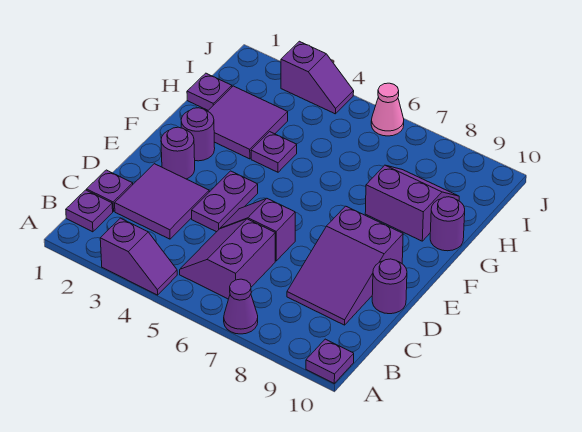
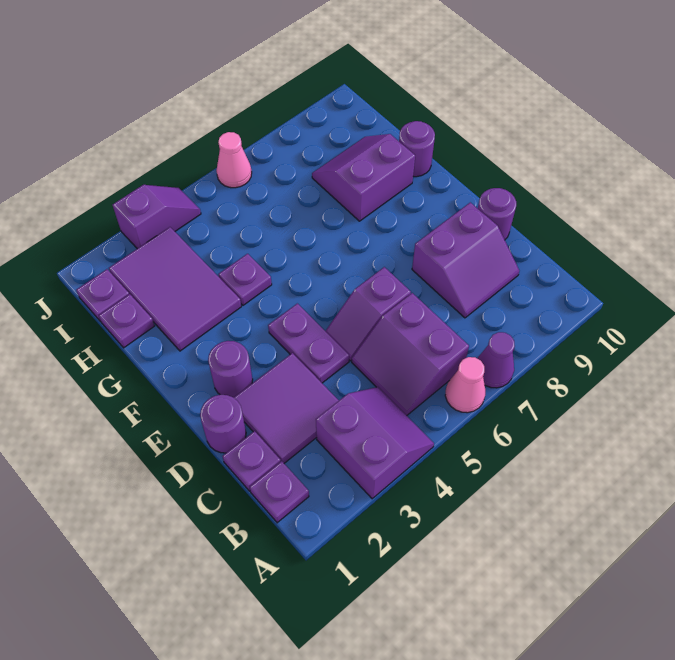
purple 1x2 slope [100,218,177,295] -> purple 2x2 slope [316,387,434,499]
none -> pink 1x1 cone [445,357,485,413]
purple 1x1 plate [306,339,354,383] -> purple 1x1 plate moved to [76,269,129,322]
purple 2x3 slope [287,206,403,325] -> purple 2x2 slope [412,202,519,318]
purple 1x1 round brick [181,108,215,161] -> purple 1x1 round brick moved to [200,395,246,453]
purple 2x2 tile [208,86,288,159] -> purple 2x3 tile [109,227,241,351]

